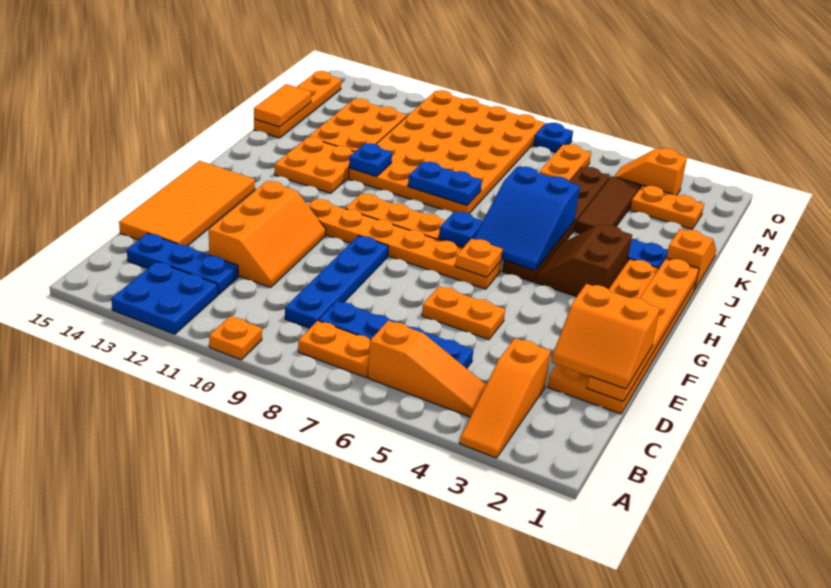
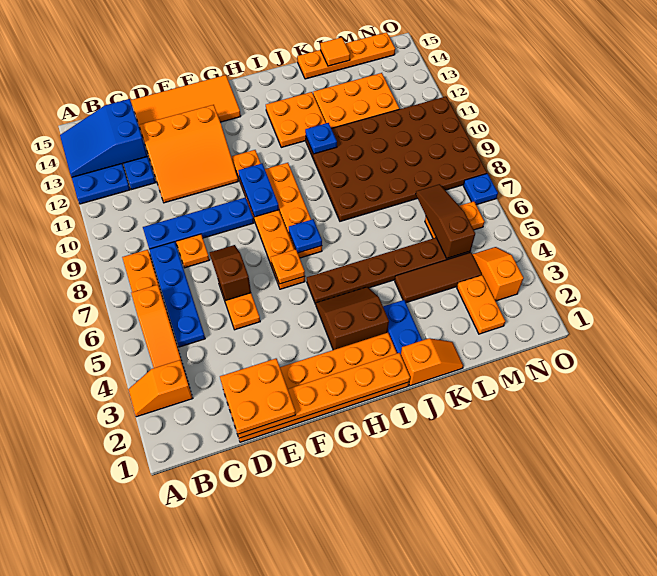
orange 1x3 slope [460,338,550,458] -> orange 1x2 slope [128,360,193,417]
orange 1x1 plate [209,316,262,360] -> orange 1x1 plate moved to [176,234,209,268]
orange 2x2 slope [551,284,660,389] -> orange 2x2 plate [220,359,296,434]
orange 2x3 slope [209,181,326,288] -> orange 3x3 slope [139,105,238,203]
none -> brown 1x2 slope [210,245,251,301]
blue 2x3 slope [474,167,580,270] -> blue 2x3 slope moved to [60,99,148,177]
orange 4x6 plate [349,90,544,213] -> brown 4x6 plate [306,96,487,221]
blue 1x2 plate [408,162,482,206] -> blue 1x2 plate moved to [238,164,279,217]
orange 1x2 tile [254,84,311,127] -> orange 1x1 tile [320,37,350,66]
none -> brown 1x3 slope [416,184,475,258]

